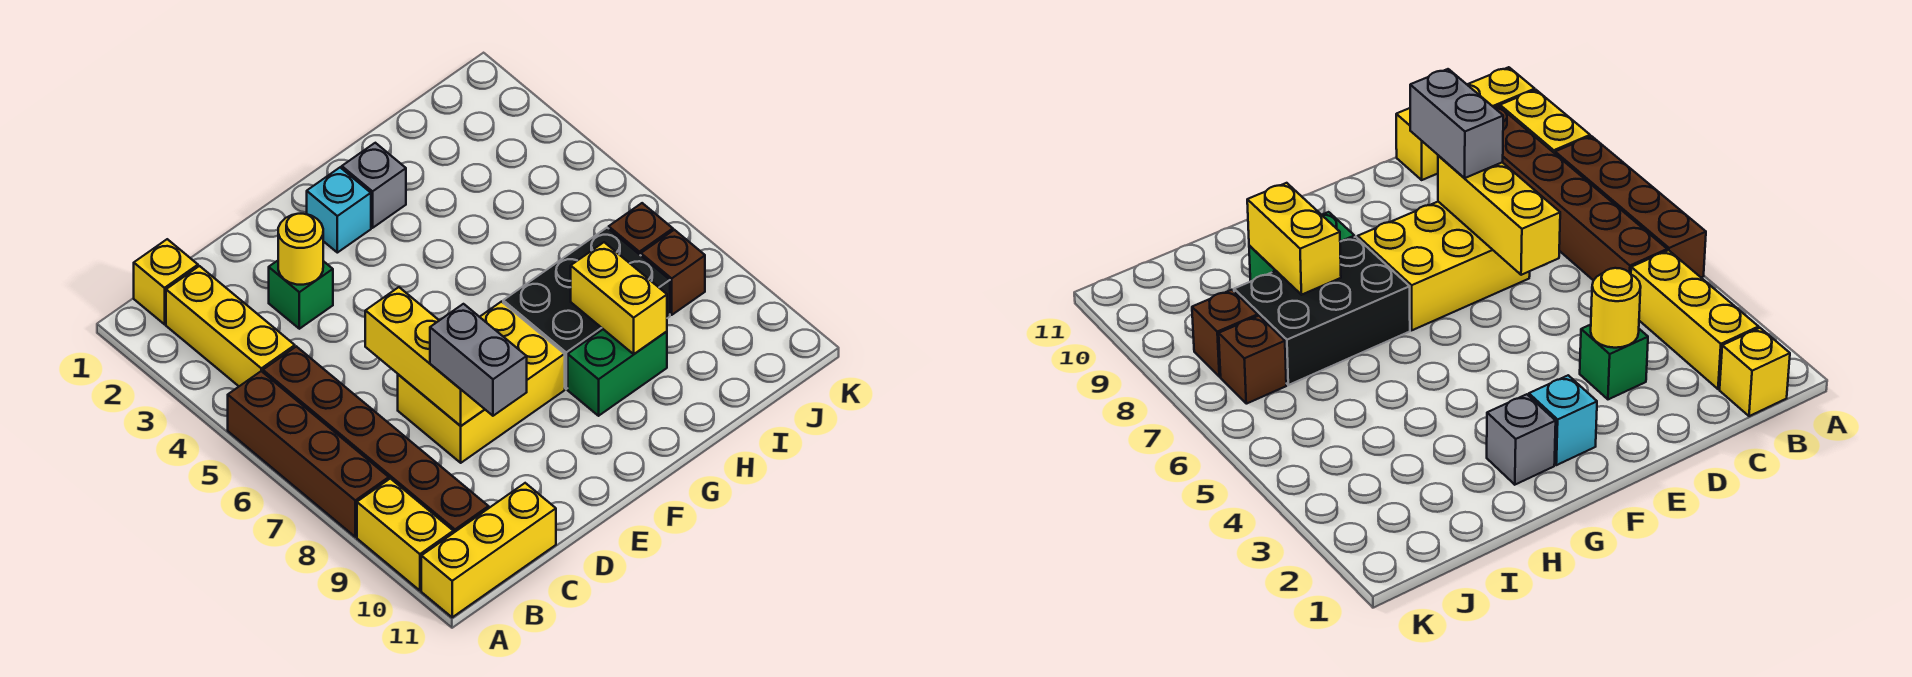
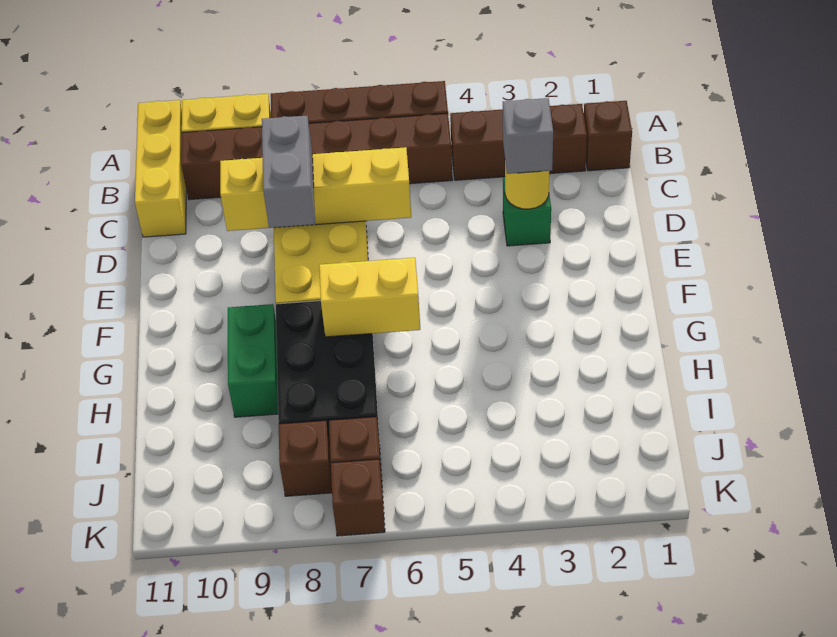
yellow 1x1 brick [134,239,198,324] -> brown 1x1 brick [584,101,632,171]
yellow 1x3 brick [166,266,295,386] -> brown 1x3 brick [450,104,587,180]
yellow 1x3 brick [365,287,485,426] -> yellow 1x4 brick [220,147,411,231]
grey 1x2 brick [430,304,527,416] -> grey 1x2 brick turned to [262,116,315,228]
cyan 1x1 brick [307,168,371,253] -> none
grey 1x1 brick [342,143,406,228] -> grey 1x1 brick moved to [503,98,553,174]
yellow 1x2 brick [571,242,667,354] -> yellow 1x2 brick moved to [319,258,420,337]
none -> brown 1x1 brick [331,459,385,536]

